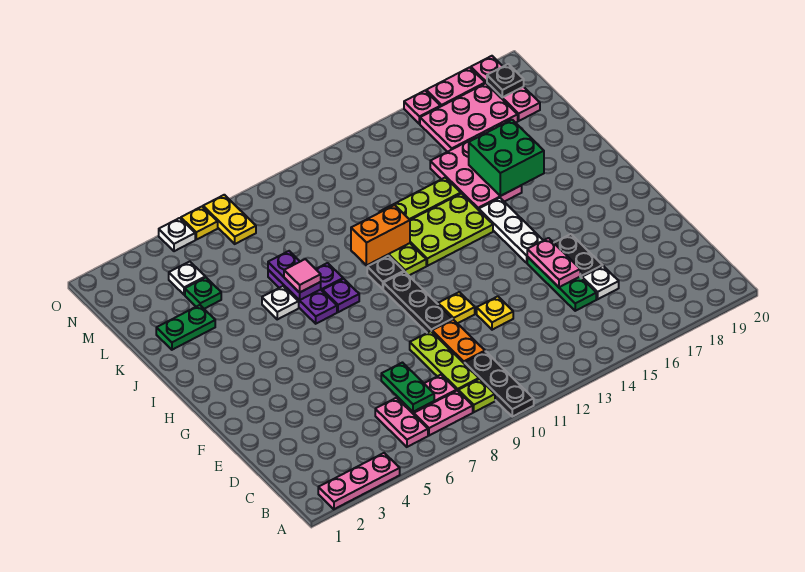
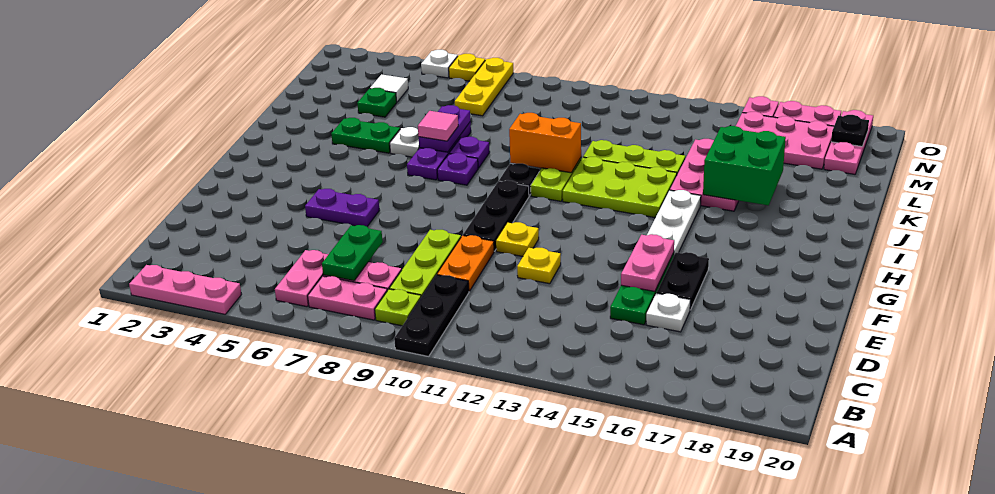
none -> purple 1x2 plate [305,189,380,227]
green 1x2 plate [156,305,215,350] -> green 1x2 plate moved to [331,118,400,153]
white 1x1 plate [169,261,205,295] -> white 1x1 tile [370,74,408,102]
yellow 1x2 plate [203,195,256,244] -> yellow 1x3 plate [455,58,513,116]

